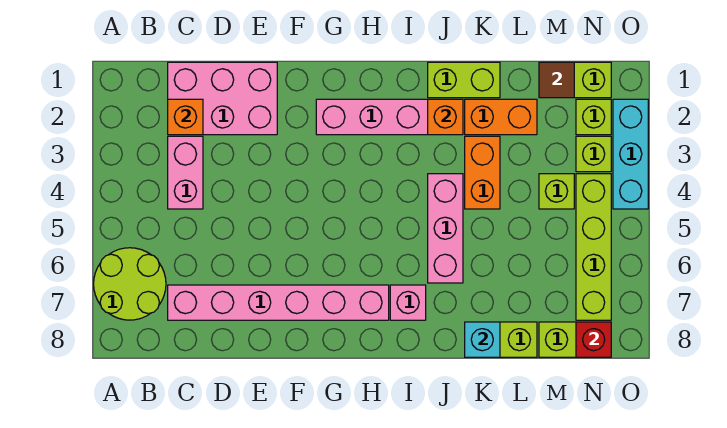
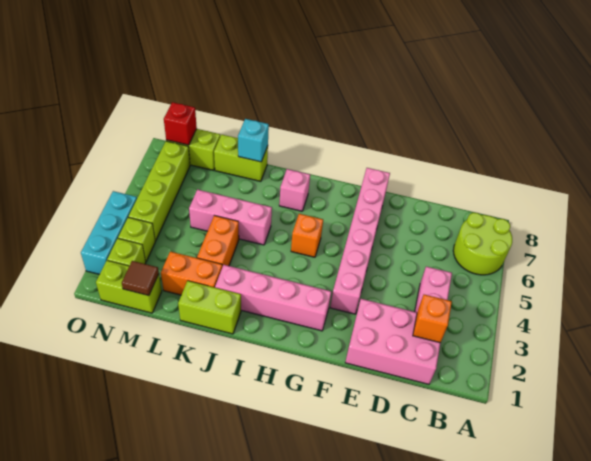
pink 1x6 brick [168,285,389,320] -> pink 1x6 brick turned to [330,168,390,314]
orange 1x1 brick [428,99,463,135] -> orange 1x1 brick moved to [291,214,323,257]
pink 1x3 brick [428,174,463,283] -> pink 1x3 brick turned to [189,190,272,245]
lime 1x1 brick [539,174,574,209] -> none

